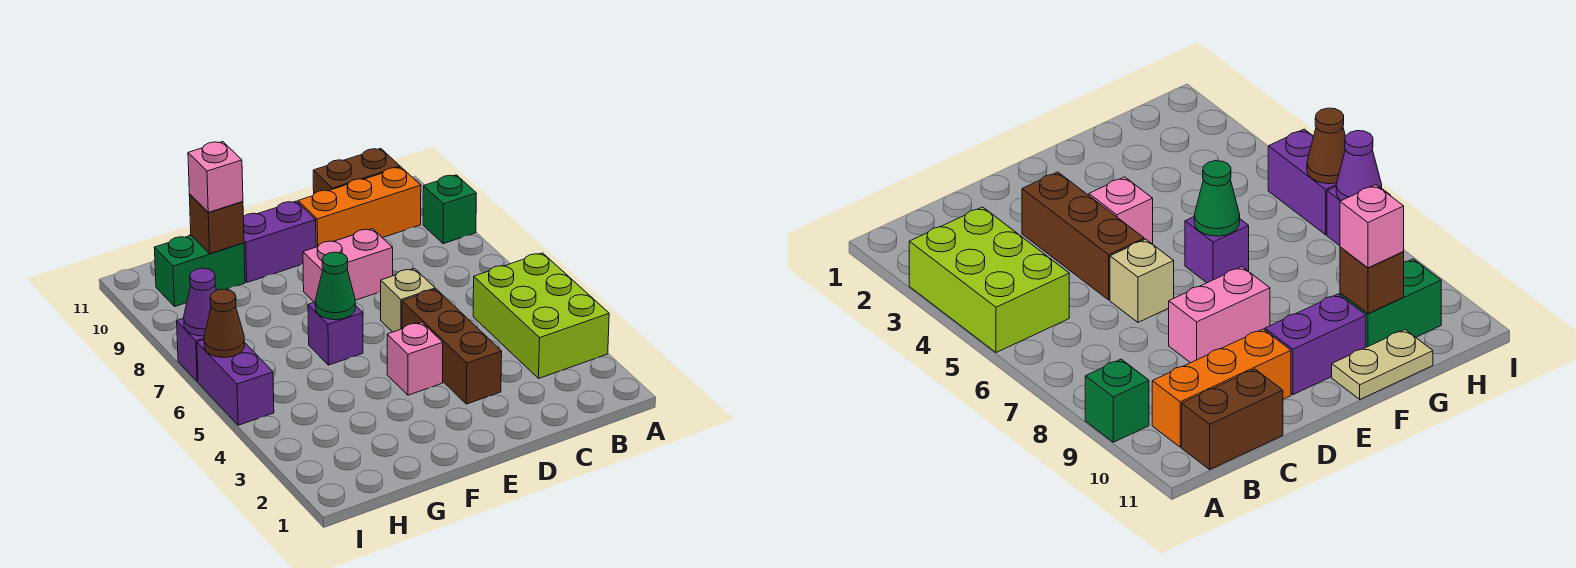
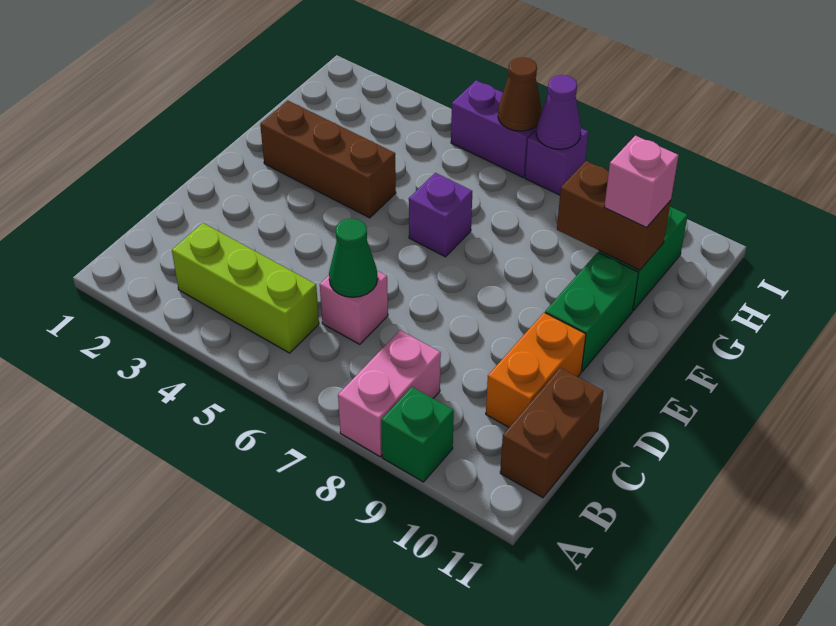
lime 2x3 brick [473,253,609,378] -> lime 1x3 brick [172,223,319,353]
orange 1x3 brick [298,167,421,247] -> orange 1x2 brick [486,313,586,427]
brown 1x3 brick [402,289,502,404] -> brown 1x3 brick moved to [260,100,396,218]
tan 1x1 brick [381,269,435,332] -> none
pink 1x2 brick [303,229,393,302] -> pink 1x2 brick moved to [338,330,441,456]
pink 1x1 brick [387,322,443,395] -> pink 1x1 brick moved to [320,271,388,344]
purple 1x2 brick [243,201,316,282] -> green 1x2 brick [545,252,639,371]
green 1x1 cone [315,252,355,320] -> green 1x1 cone moved to [329,219,378,297]
tan 1x2 plate [1332,330,1433,399] -> none
brown 1x1 brick [189,194,244,254] -> brown 1x2 brick [557,161,671,270]

